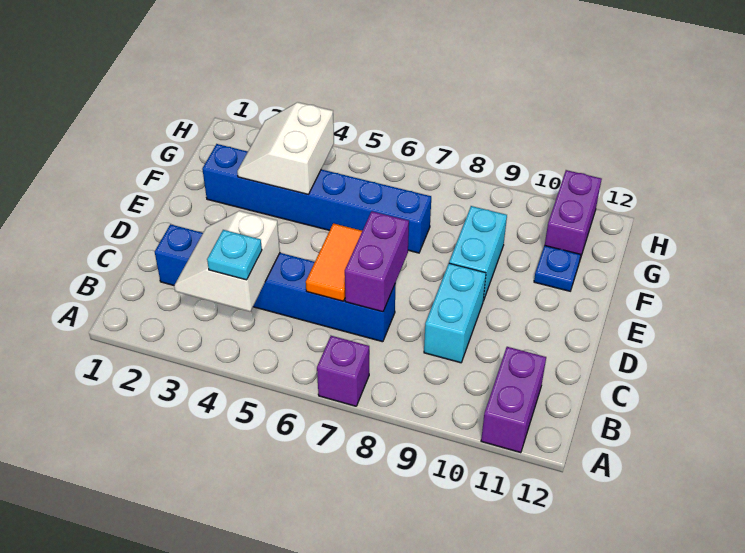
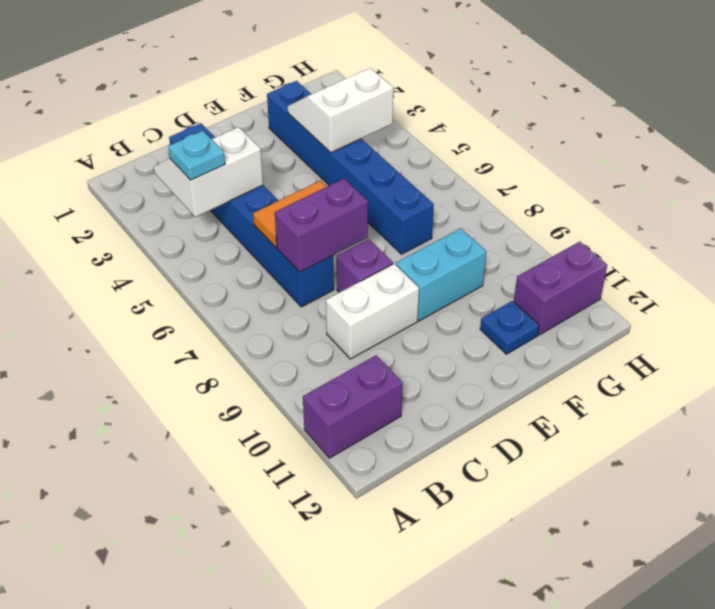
purple 1x1 brick [317,336,369,406] -> purple 1x1 brick moved to [336,239,393,292]
cyan 1x2 brick [424,263,486,363] -> white 1x2 brick [326,264,419,359]

